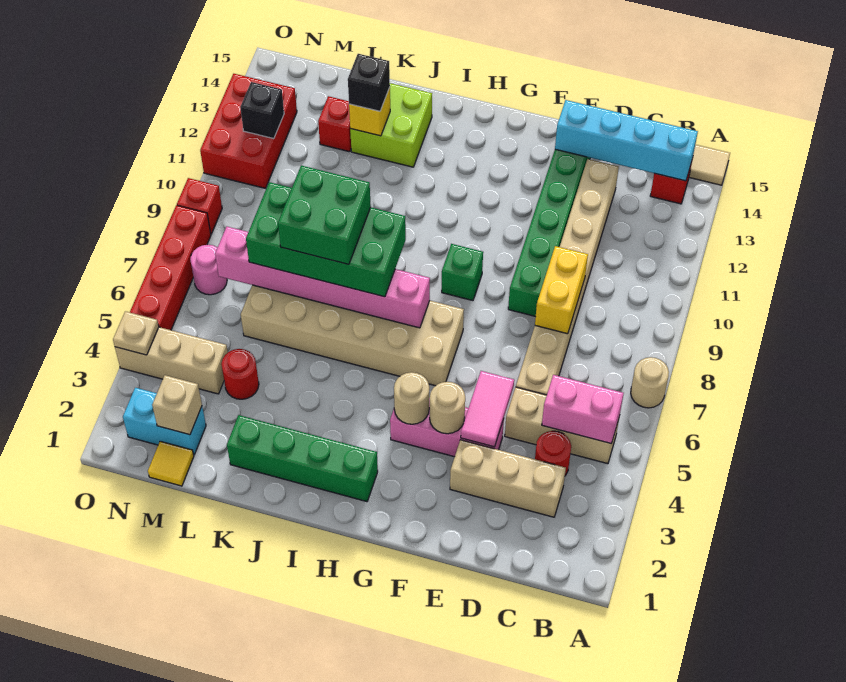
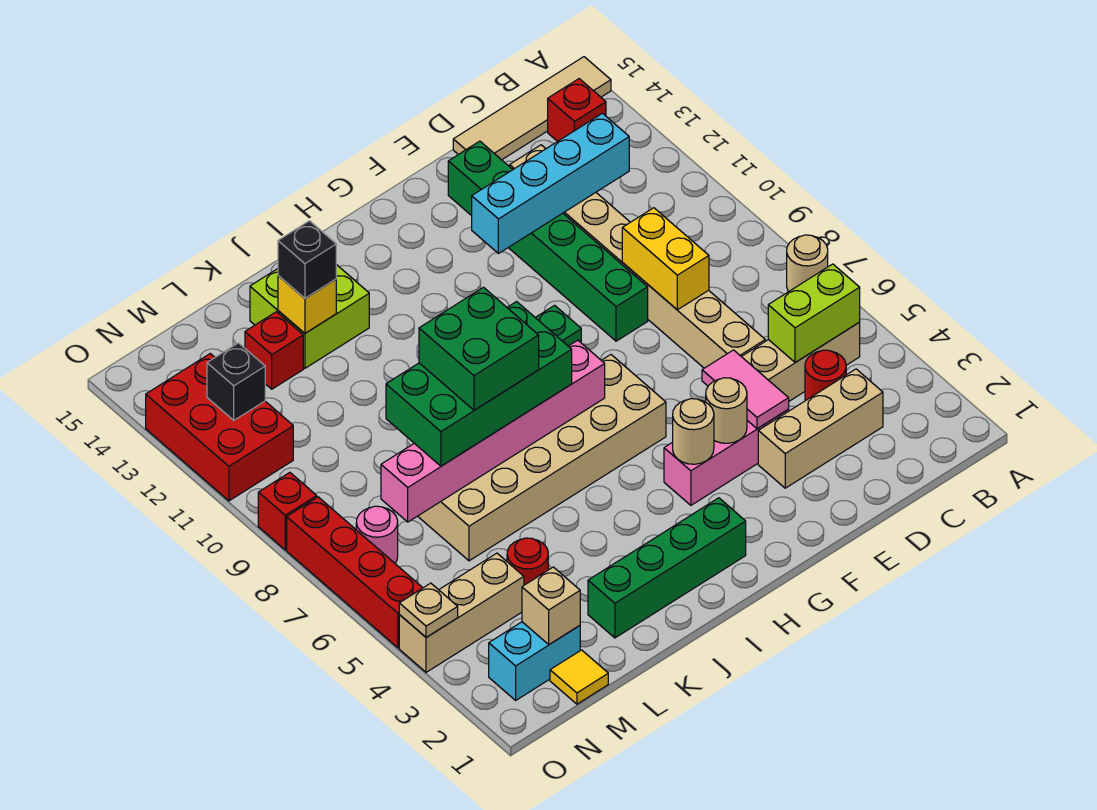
pink 1x2 brick [542,375,624,444] -> lime 1x2 brick [768,264,860,362]
cyan 1x4 brick [555,100,698,181] -> cyan 1x4 brick moved to [472,113,629,254]

